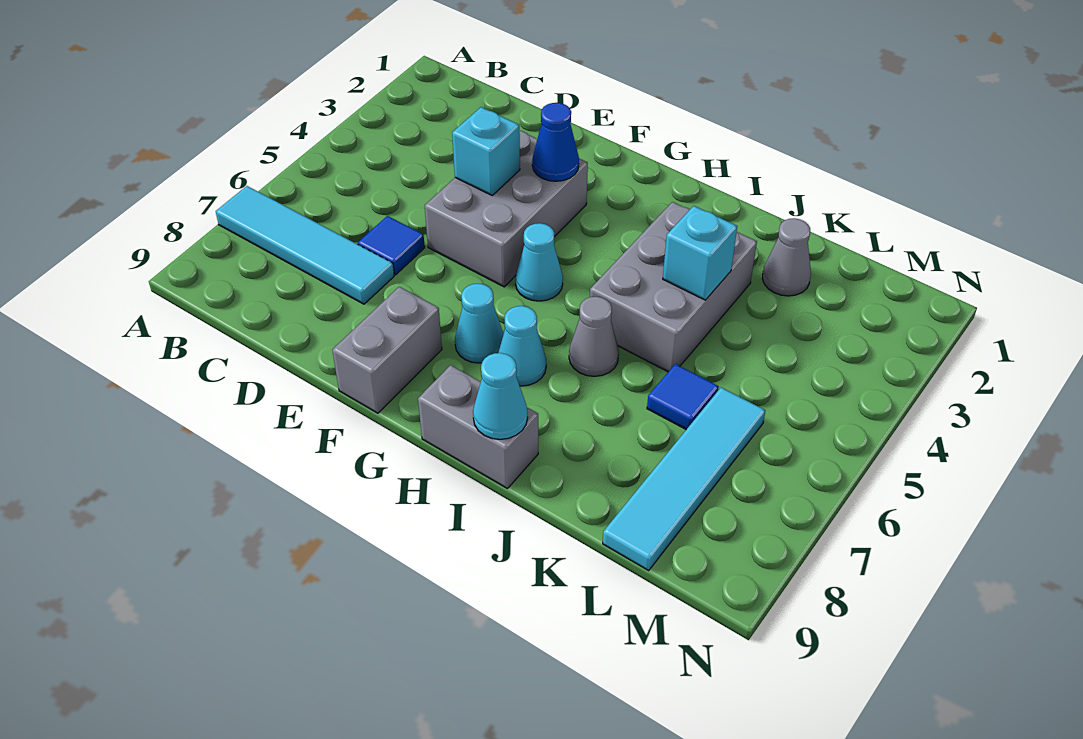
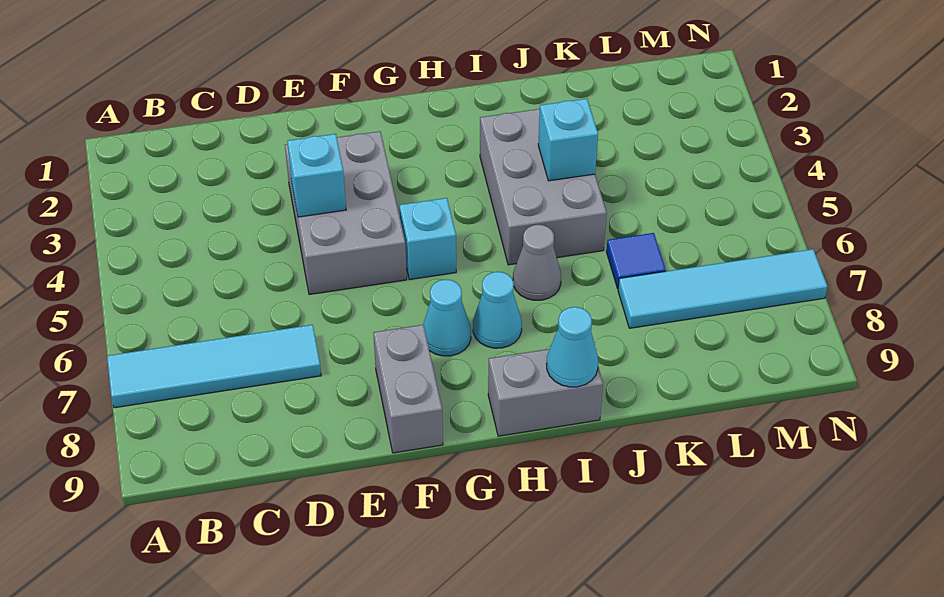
blue 1x1 tile [358,216,425,275] -> none
blue 1x1 cone [532,103,579,181] -> none
cyan 1x1 cone [515,223,563,301] -> cyan 1x1 brick [399,198,456,280]
grey 1x1 cone [763,218,811,296] -> none
cyan 1x4 tile [603,388,765,570] -> cyan 1x4 tile turned to [618,249,827,328]

